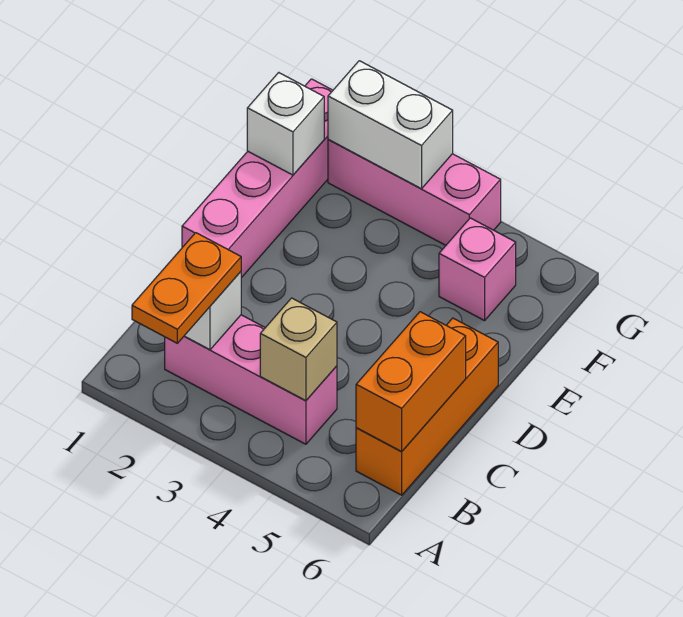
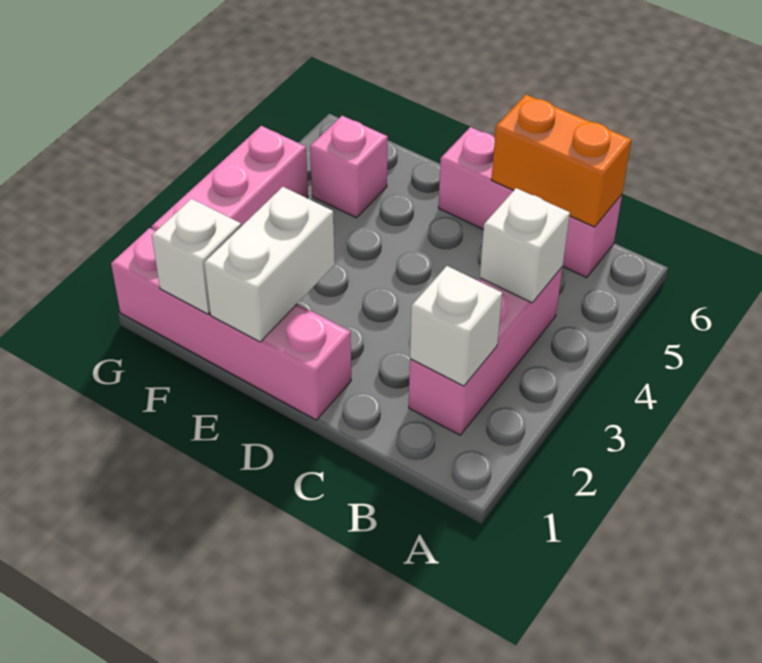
orange 1x2 plate [132,233,241,343] -> none
tan 1x1 brick [260,298,337,401] -> white 1x1 brick [480,188,570,303]
orange 1x3 brick [356,318,498,495] -> pink 1x3 brick [438,127,622,278]
white 1x2 brick [328,61,453,189] -> white 1x2 brick moved to [204,187,335,342]

